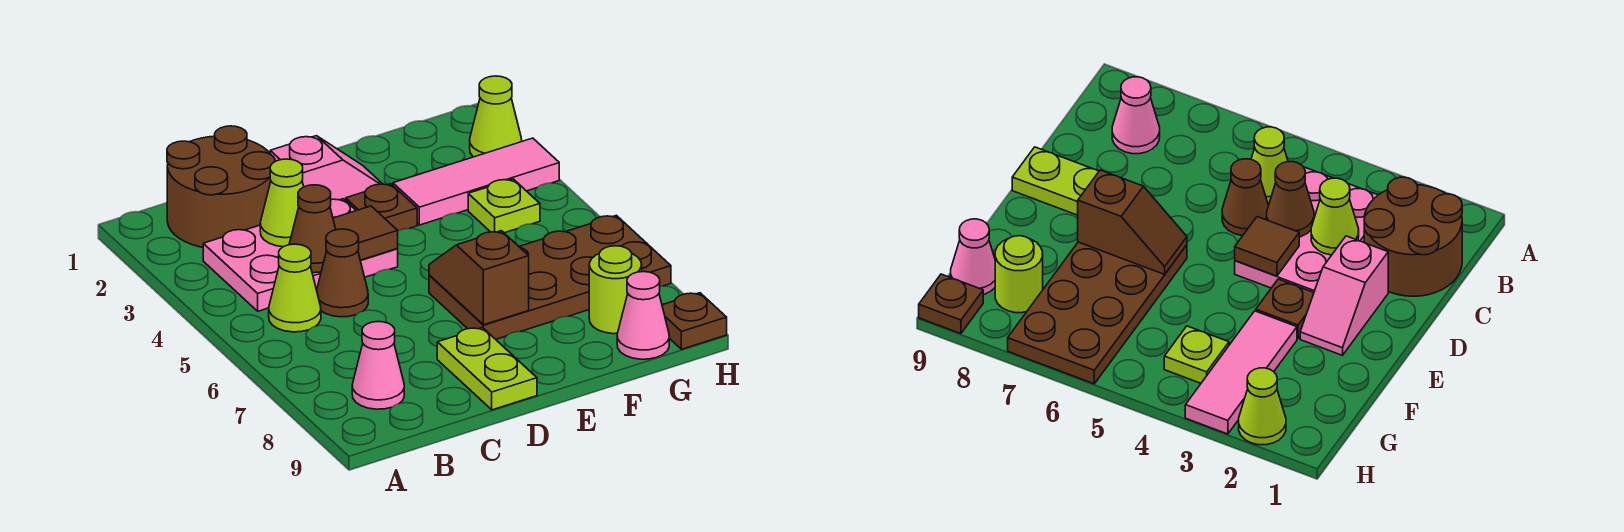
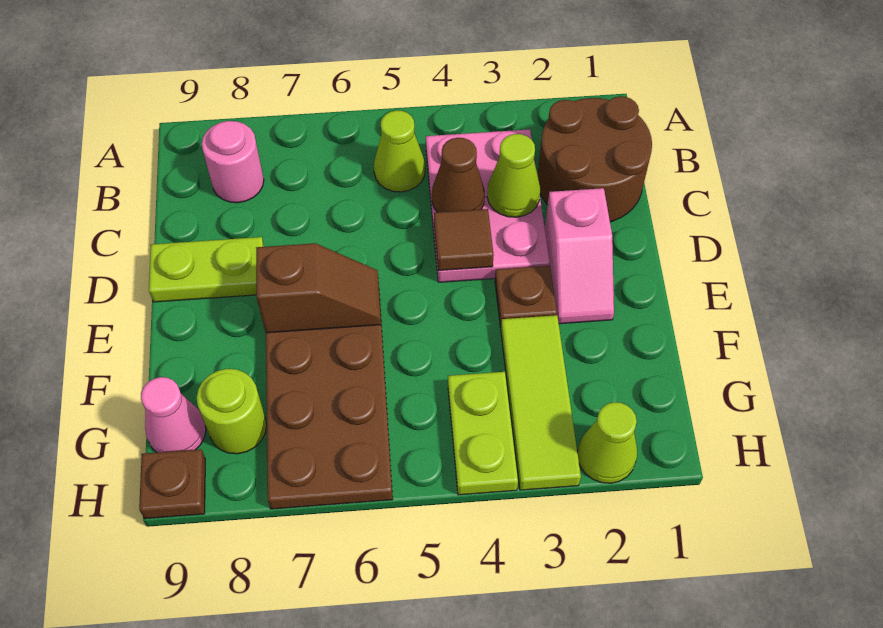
pink 1x1 cone [352,322,404,409] -> pink 1x1 round brick [202,121,264,203]
brown 1x1 cone [317,229,368,317] -> none
pink 1x3 tile [393,138,559,225] -> lime 1x3 tile [501,315,581,490]
lime 1x1 plate [468,179,540,233] -> lime 1x2 plate [448,372,518,495]

